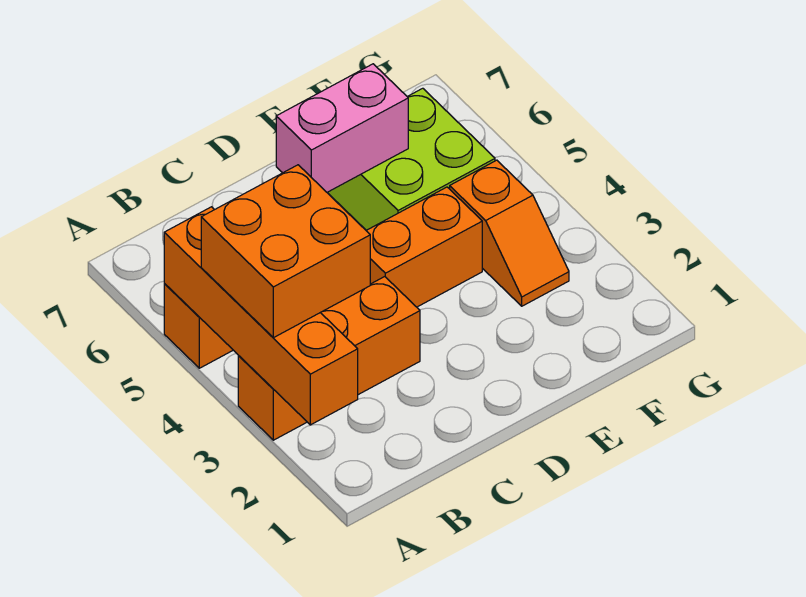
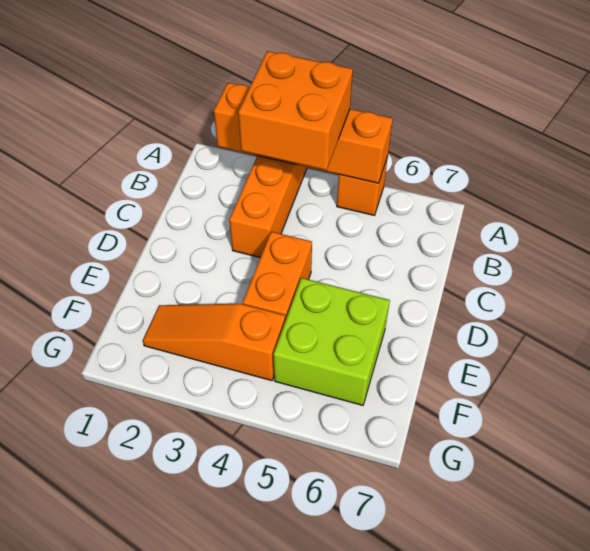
pink 1x2 brick [276,64,408,192] -> none
orange 1x2 slope [450,160,569,306] -> orange 1x3 slope [143,304,285,381]

